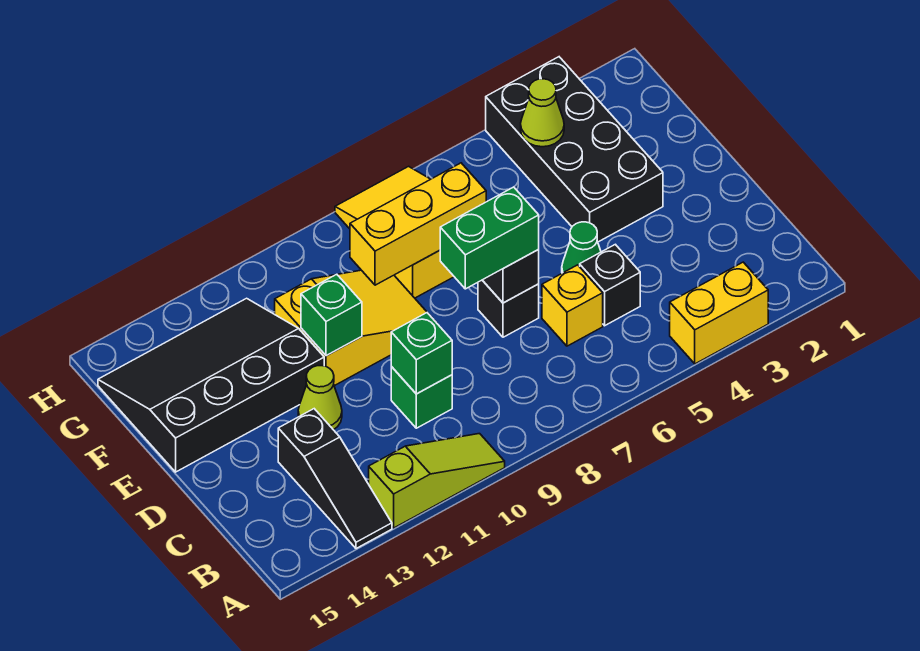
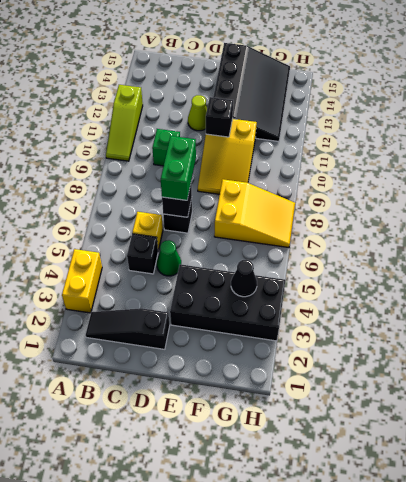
black 1x3 slope [278,409,392,549] -> black 1x3 slope moved to [86,308,170,349]
green 1x1 brick [391,313,452,394] -> none
green 1x1 brick [301,274,362,356] -> black 1x1 brick [206,97,233,137]
yellow 1x3 brick [350,163,486,285] -> none
lime 1x1 cone [521,79,564,147] -> black 1x1 cone [231,260,257,297]

